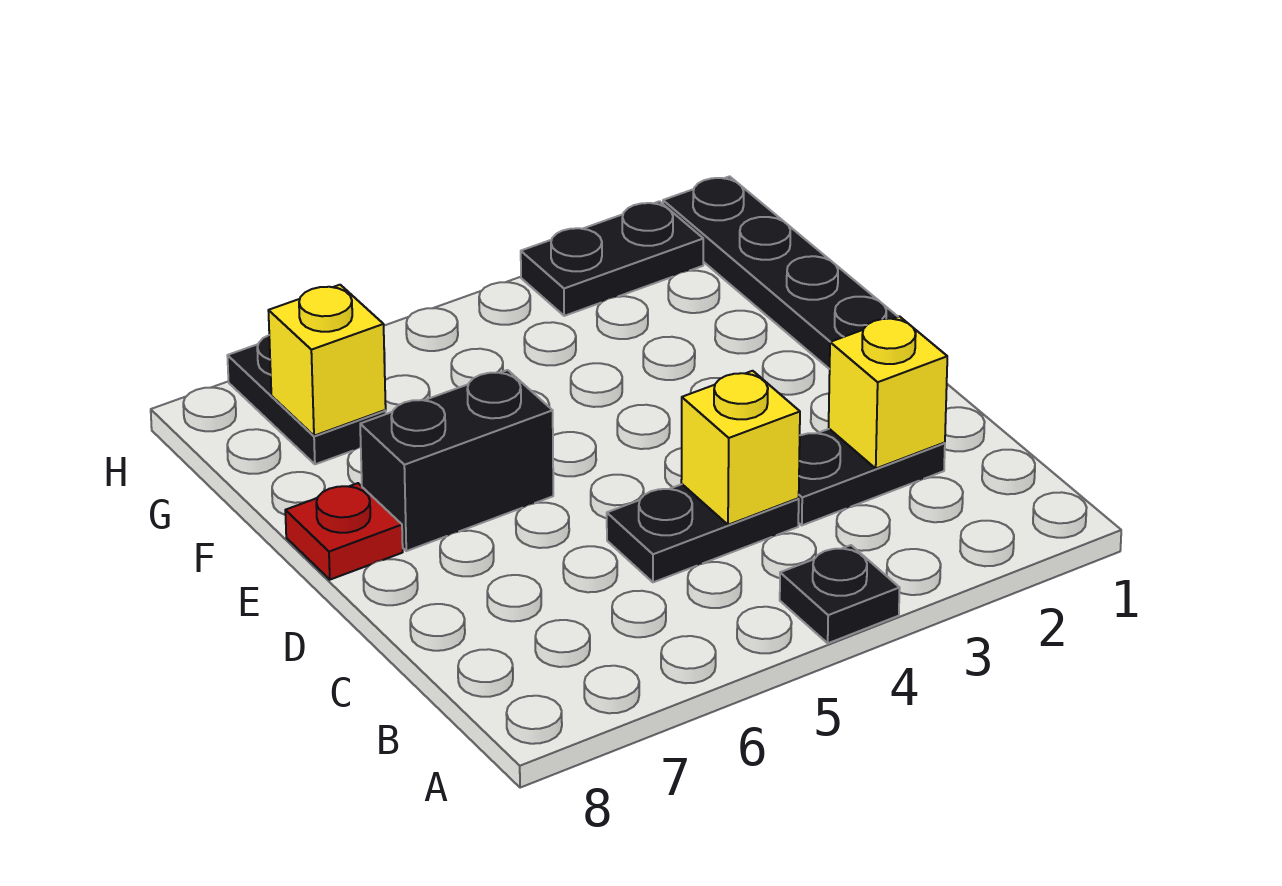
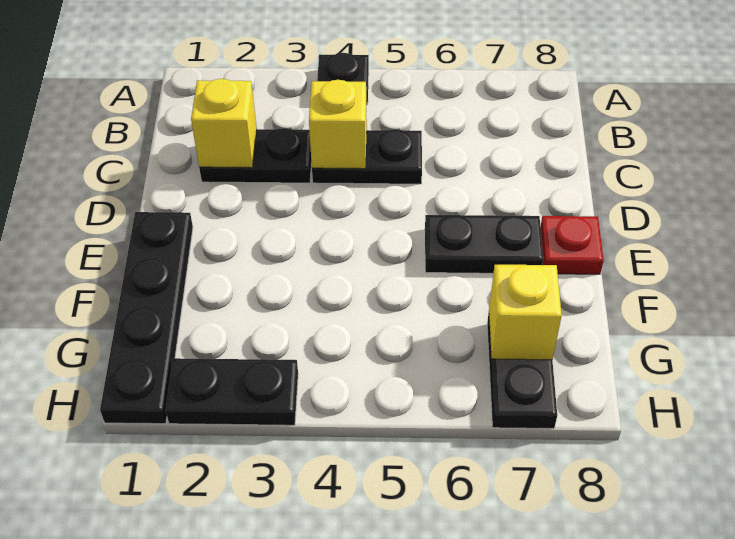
black 1x2 brick [360,370,553,551] -> black 1x2 plate [425,215,543,273]

